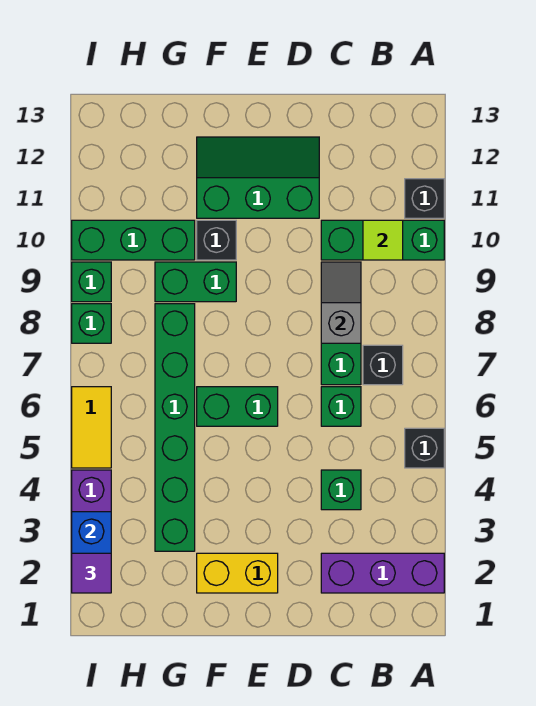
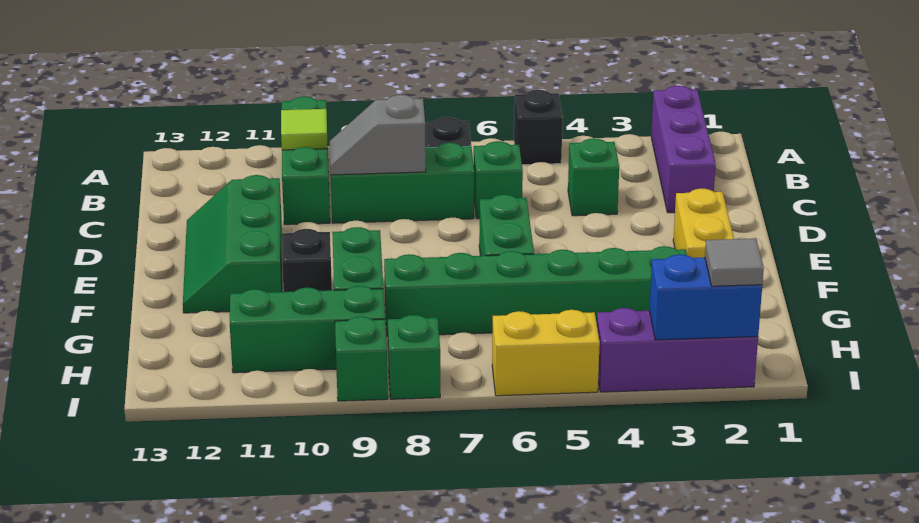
black 1x1 brick [405,179,444,218] -> none
green 1x3 brick [72,220,195,260] -> green 1x3 brick turned to [230,286,385,373]
purple 1x1 tile [72,553,111,593] -> grey 1x1 tile [705,238,764,286]
yellow 1x2 tile [72,387,111,468] -> yellow 1x2 brick [492,310,600,396]

